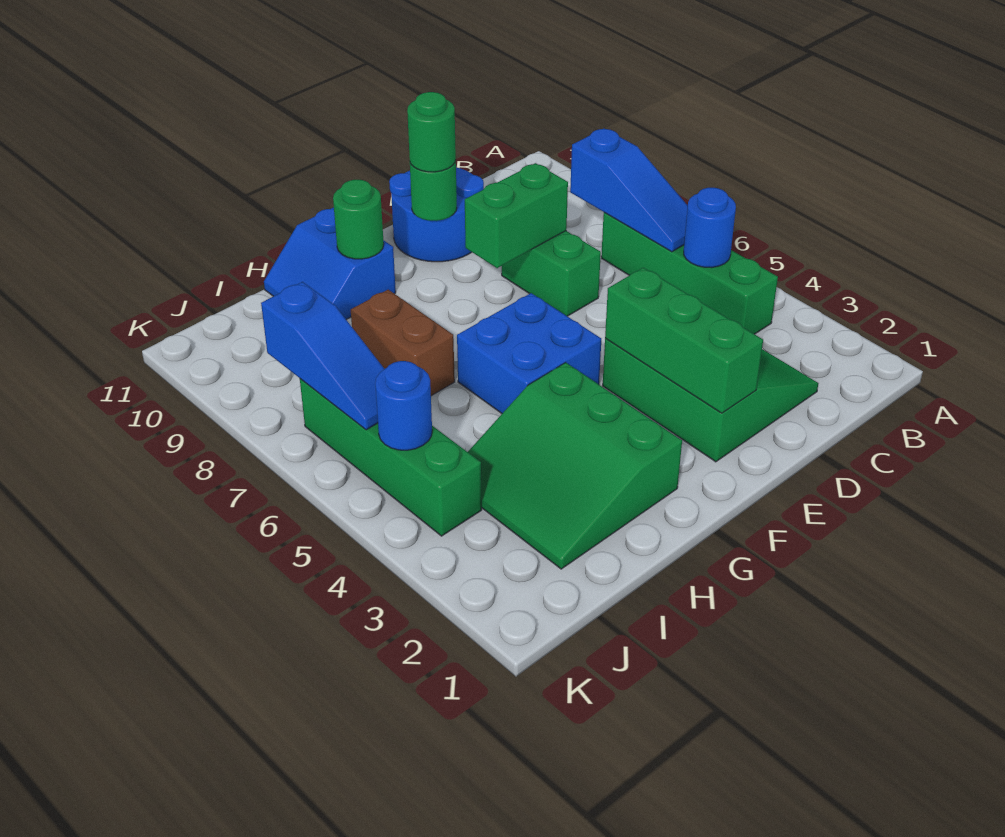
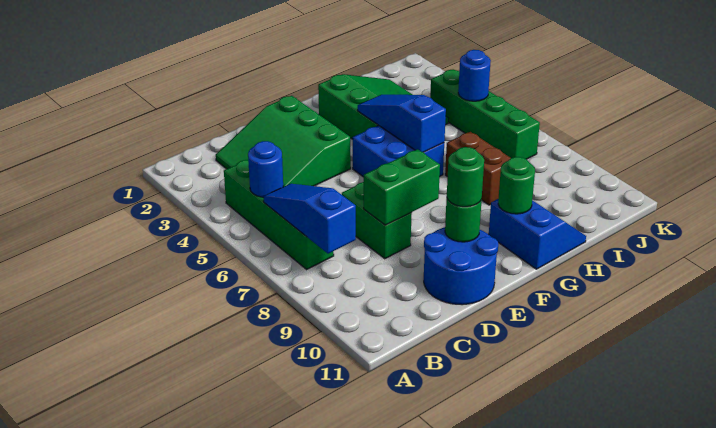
green 1x3 brick [605,268,763,413] -> none
blue 1x3 slope [261,282,384,430] -> blue 1x3 slope moved to [358,95,446,152]

